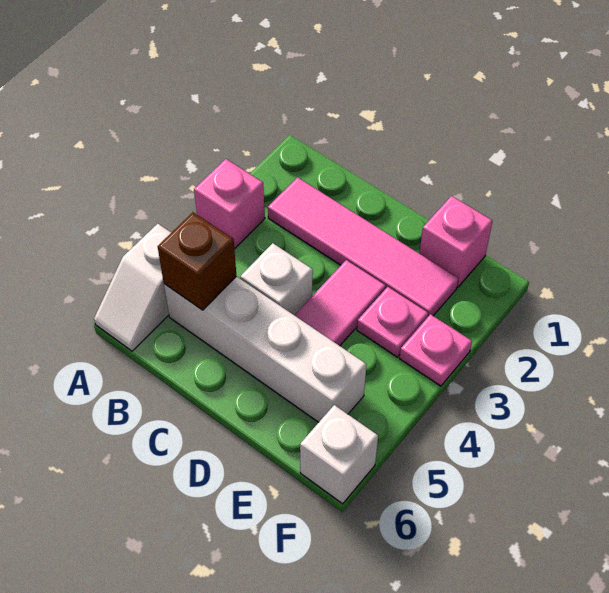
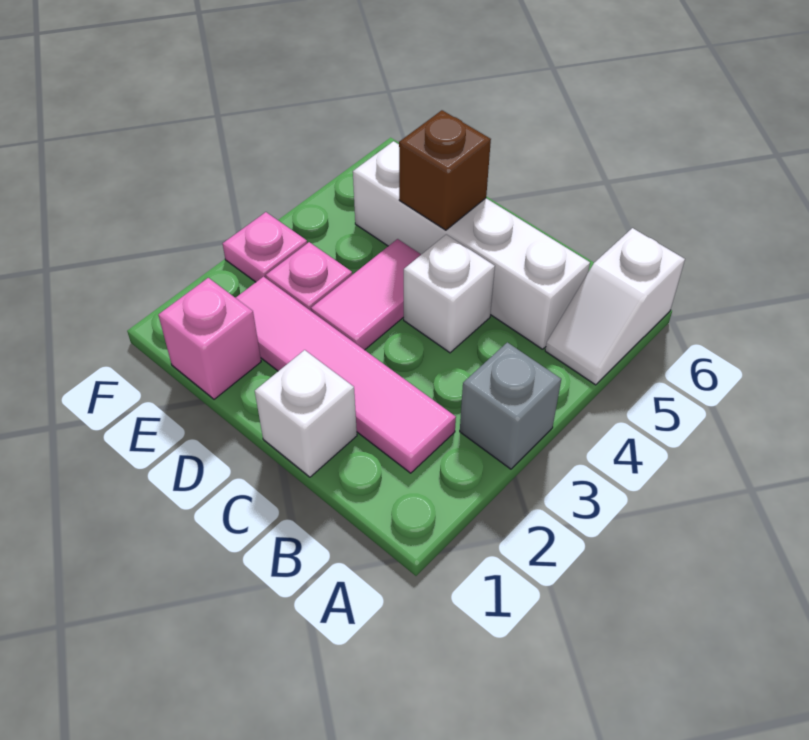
pink 1x1 brick [194,159,265,249] -> grey 1x1 brick [460,342,561,469]
white 1x2 slope [94,224,171,351] -> white 1x2 slope turned to [545,228,685,385]
brown 1x1 brick [158,212,237,310] -> brown 1x1 brick moved to [399,110,491,230]
white 1x1 brick [300,405,378,504] -> white 1x1 brick moved to [255,350,357,477]

